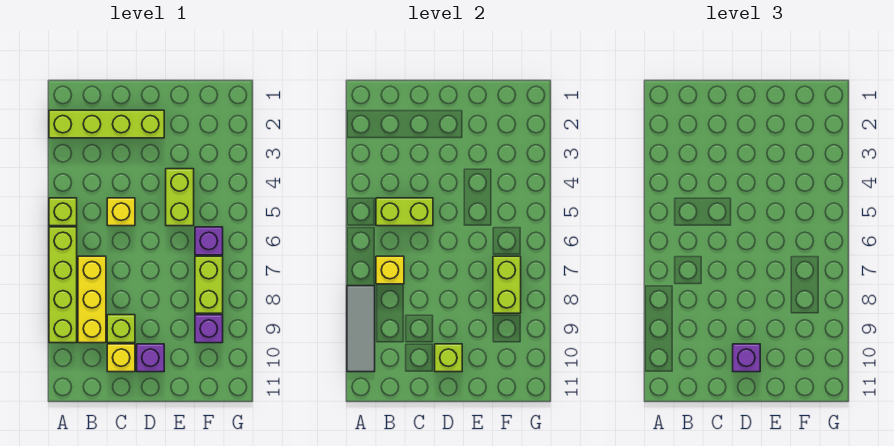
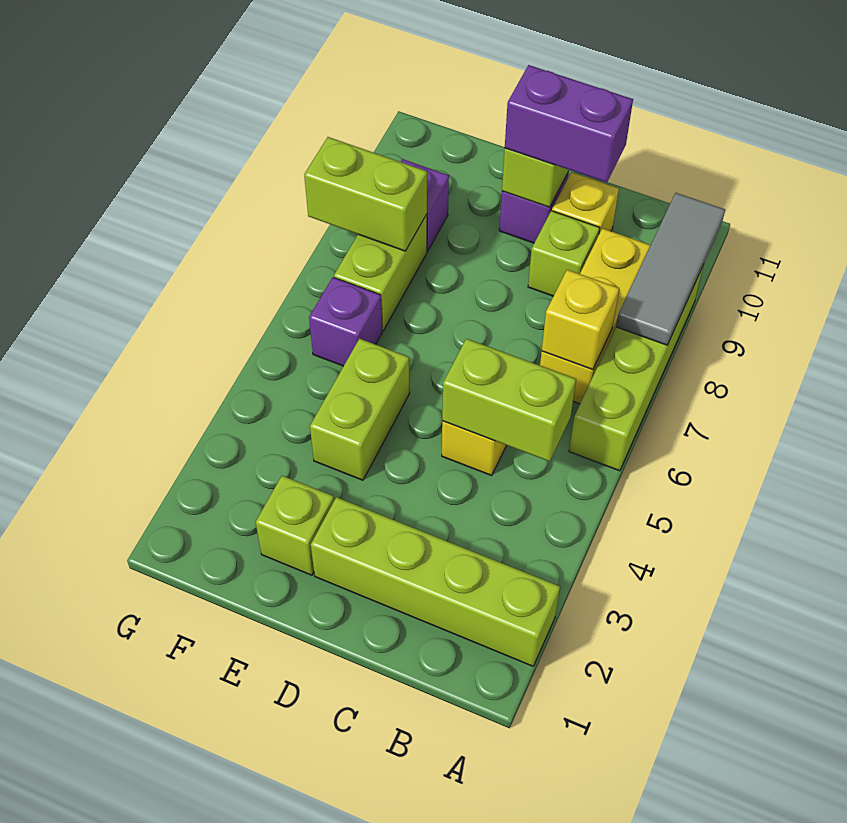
lime 1x1 brick [49,198,77,226] -> lime 1x1 brick moved to [256,476,334,575]
purple 1x1 brick [733,344,760,372] -> purple 1x2 brick [505,65,633,182]
lime 1x2 brick [493,256,521,313] -> lime 1x2 brick turned to [304,137,427,251]

